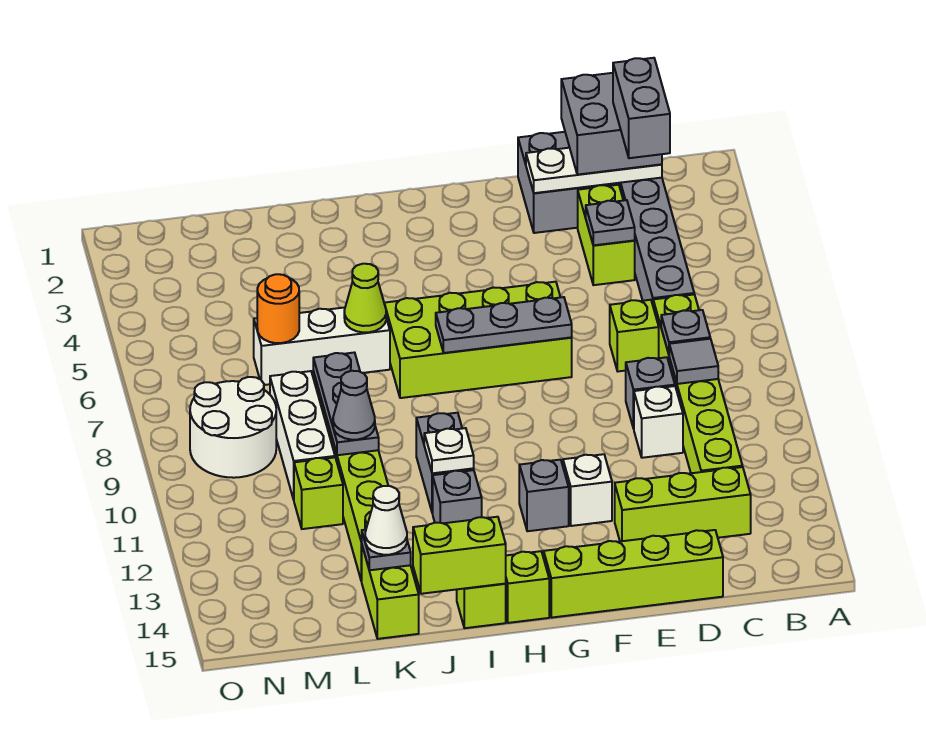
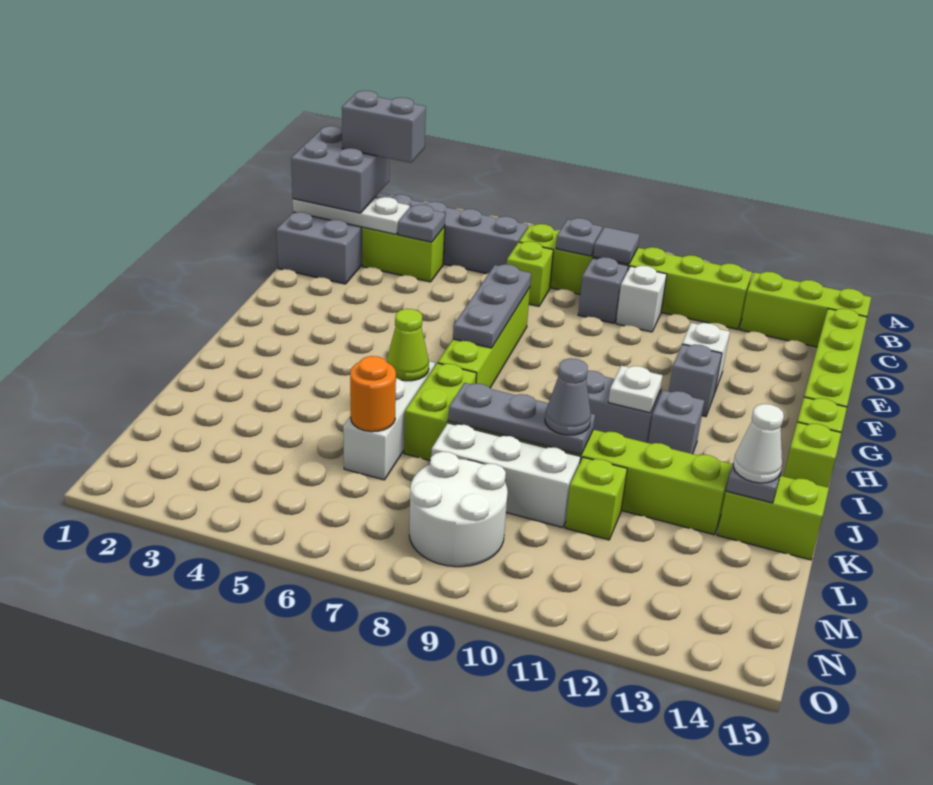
white 1x3 plate [526,148,662,193] -> white 1x3 plate turned to [293,197,410,234]
lime 1x3 brick [615,467,751,541] -> lime 1x3 brick turned to [740,272,871,347]
lime 2x4 brick [384,282,572,398] -> lime 1x4 brick [438,288,530,388]
lime 1x2 brick [413,517,506,594] -> lime 1x2 brick moved to [404,363,477,460]

